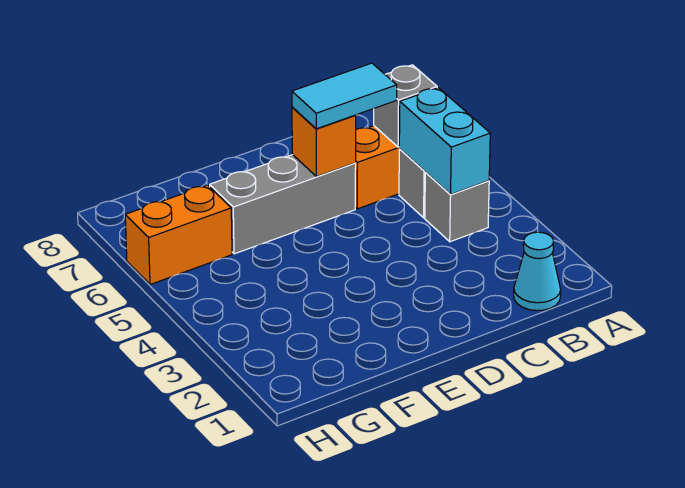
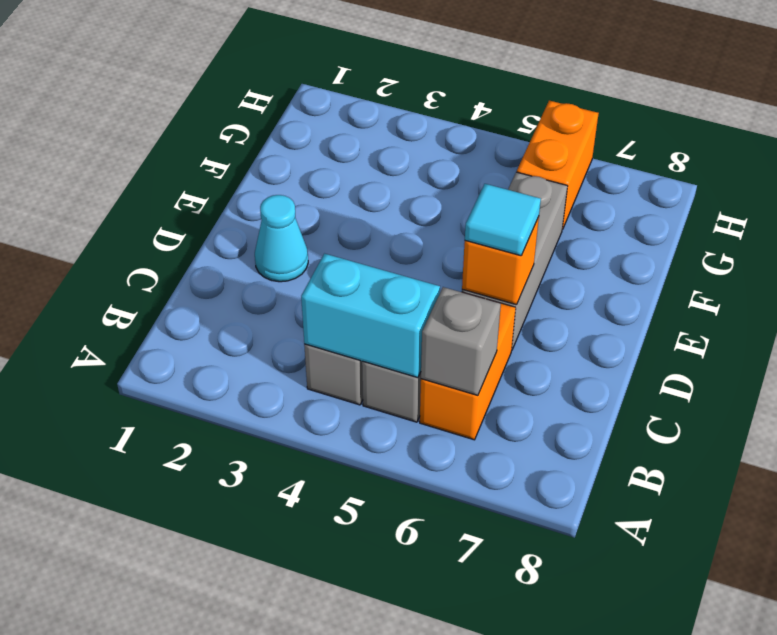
cyan 1x1 cone [514,232,561,311] -> cyan 1x1 cone moved to [255,195,308,282]
cyan 1x2 tile [292,63,397,129] -> cyan 1x1 tile [465,184,541,256]

